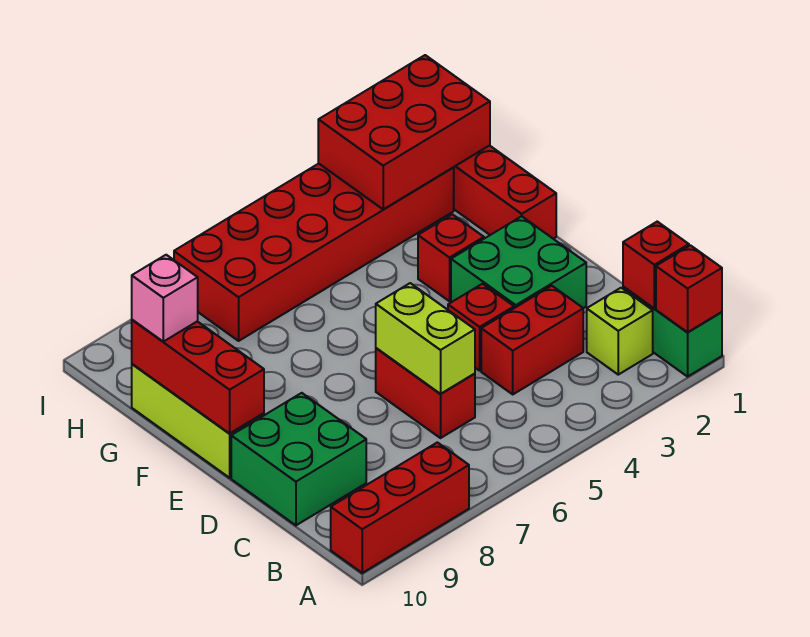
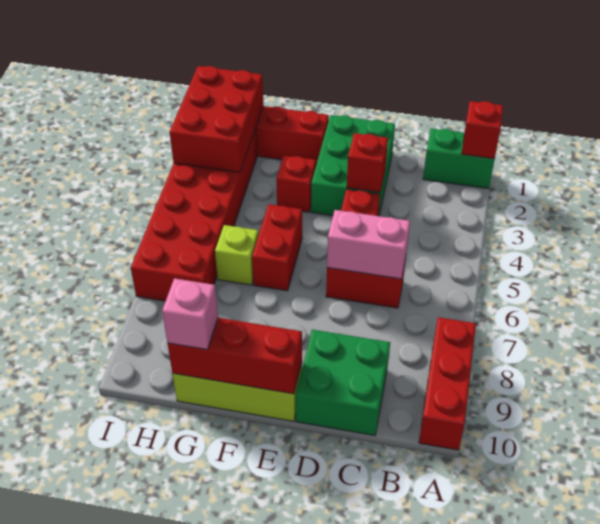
red 1x1 brick [623,222,689,308] -> red 1x1 brick moved to [347,133,388,192]
lime 1x1 brick [587,288,653,375] -> lime 1x1 brick moved to [215,225,259,285]
red 1x2 brick [481,286,583,394] -> red 1x2 brick moved to [252,204,302,291]
lime 1x2 brick [376,283,475,394] -> pink 1x2 brick [327,210,410,279]
green 2x2 brick [451,216,586,308] -> green 2x3 brick [311,115,395,216]

